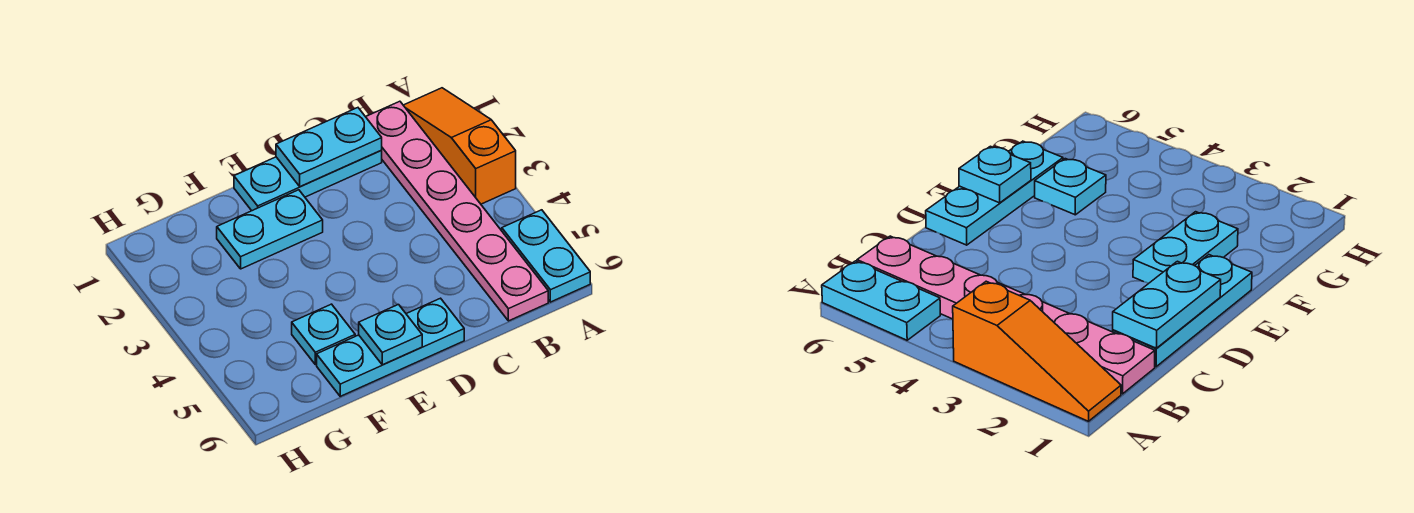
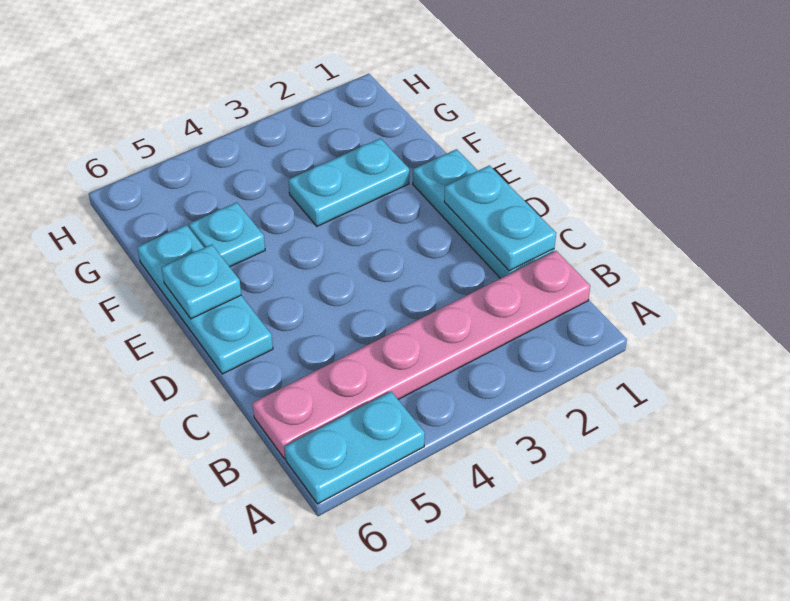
orange 1x3 slope [403,88,516,204] -> none
cyan 1x2 plate [217,190,323,269] -> cyan 1x2 plate turned to [288,138,409,226]

